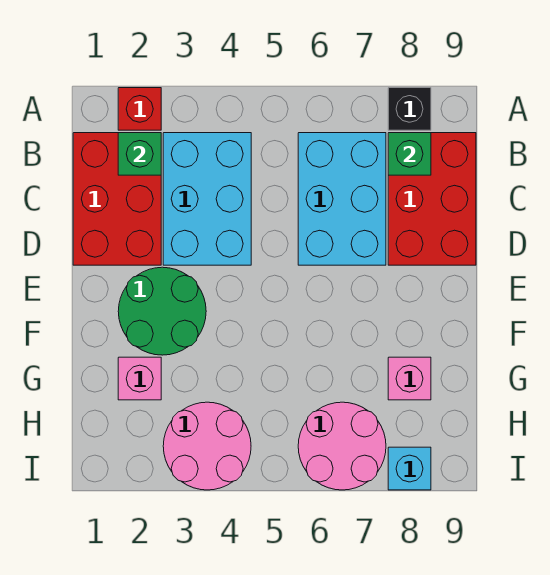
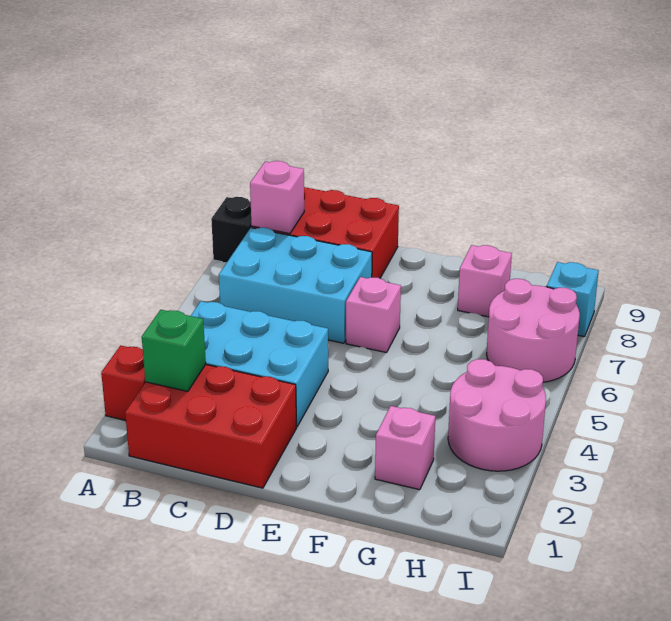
green 1x1 brick [388,133,431,175] -> pink 1x1 brick [250,161,304,234]
green 2x2 round brick [118,267,206,355] -> none
none -> pink 1x1 brick [346,277,401,353]

